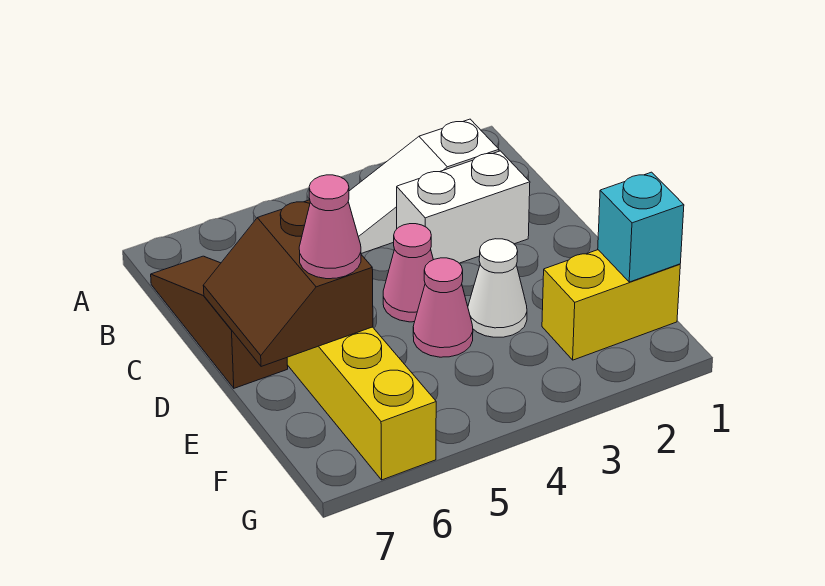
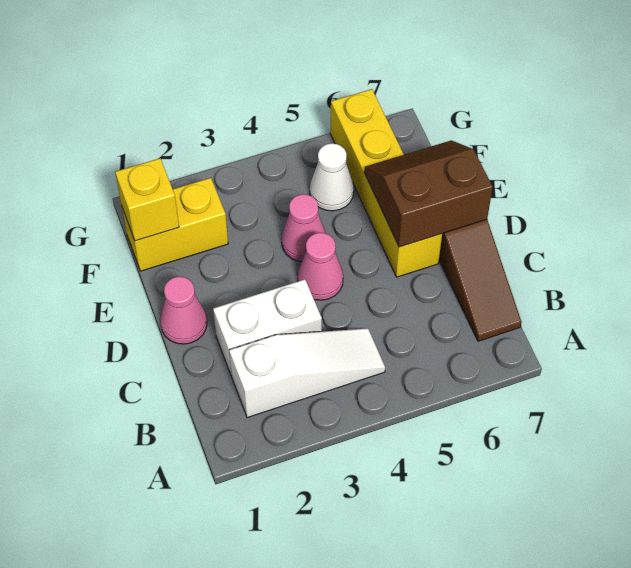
brown 2x2 slope [203,200,373,367] -> brown 2x2 slope turned to [364,140,493,247]
white 1x1 cone [468,239,527,337] -> white 1x1 cone moved to [310,143,354,211]
pink 1x1 cone [299,175,361,279] -> pink 1x1 cone moved to [160,277,207,344]
cyan 1x1 brick [598,172,684,282] -> yellow 1x1 brick [115,158,179,241]

